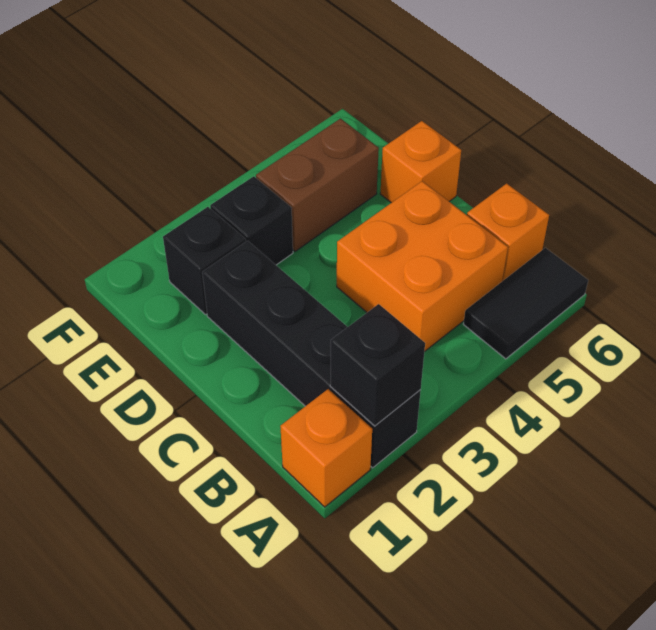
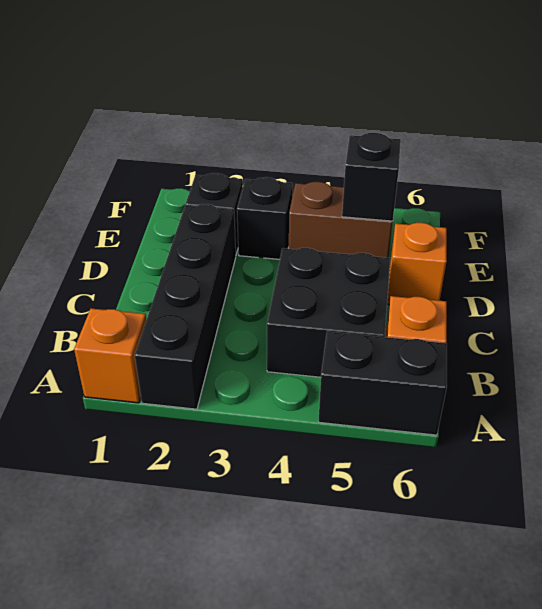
black 1x1 brick [330,304,425,426] -> black 1x1 brick moved to [342,133,401,221]
black 1x2 tile [463,248,588,359] -> black 1x2 brick [318,332,447,435]
orange 2x2 brick [337,181,508,352] -> black 2x2 brick [267,248,390,377]

